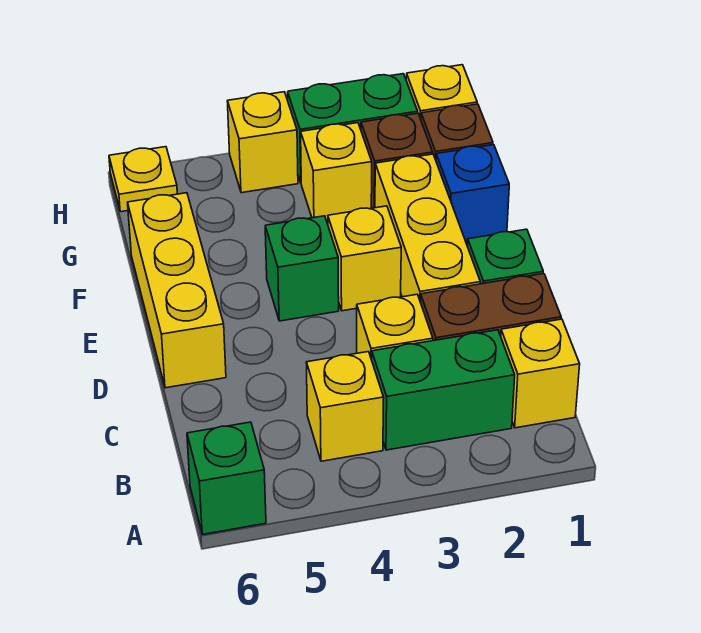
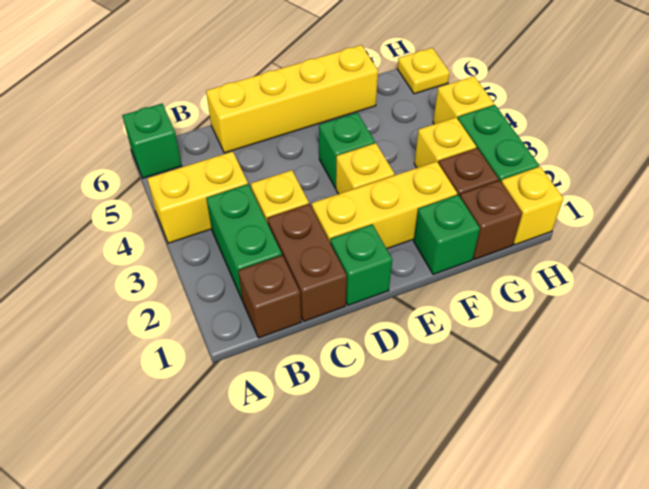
yellow 1x1 brick [501,319,580,428] -> brown 1x1 brick [238,255,301,338]
yellow 1x1 brick [306,352,384,461] -> yellow 1x2 brick [147,152,248,243]
yellow 1x3 brick [128,193,226,388] -> yellow 1x4 brick [206,45,378,153]
blue 1x1 brick [436,145,509,244] -> green 1x1 brick [414,195,480,274]

